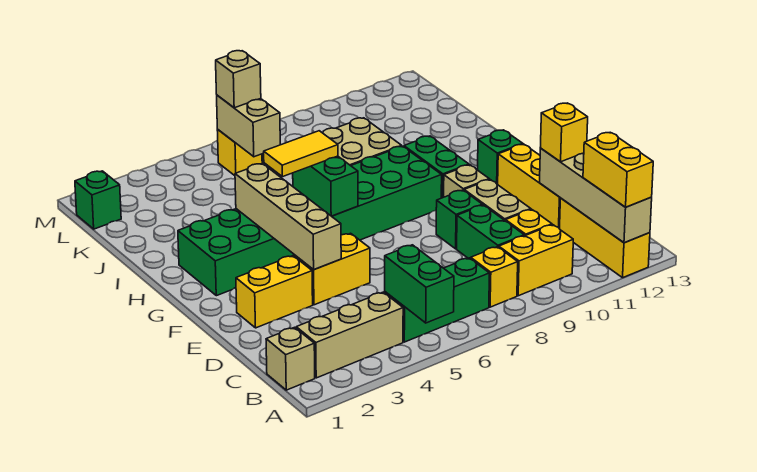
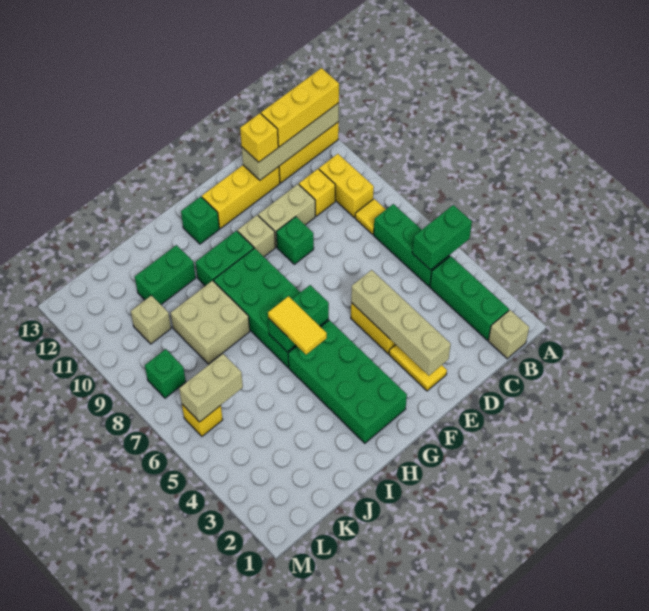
yellow 1x2 brick [583,132,653,207] -> yellow 1x3 brick [261,68,339,147]
tan 1x3 brick [296,292,403,378] -> green 1x3 brick [430,256,509,340]
yellow 1x1 brick [471,247,518,307] -> yellow 1x1 tile [355,199,386,234]
green 1x2 brick [457,205,524,259] -> green 1x2 brick moved to [135,245,196,304]
yellow 1x2 brick [236,256,313,328] -> yellow 1x2 tile [389,345,447,391]
tan 1x4 brick [235,163,341,270] -> tan 1x4 brick turned to [351,270,451,376]
green 1x1 brick [75,171,121,229] -> green 1x1 brick moved to [145,349,186,398]
tan 1x1 brick [216,51,261,108] -> tan 1x1 brick moved to [131,295,171,344]

